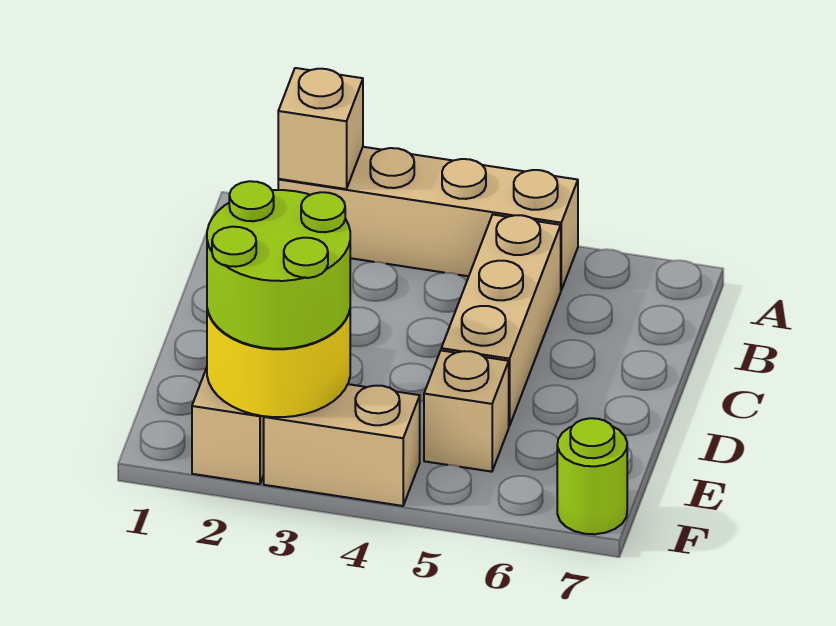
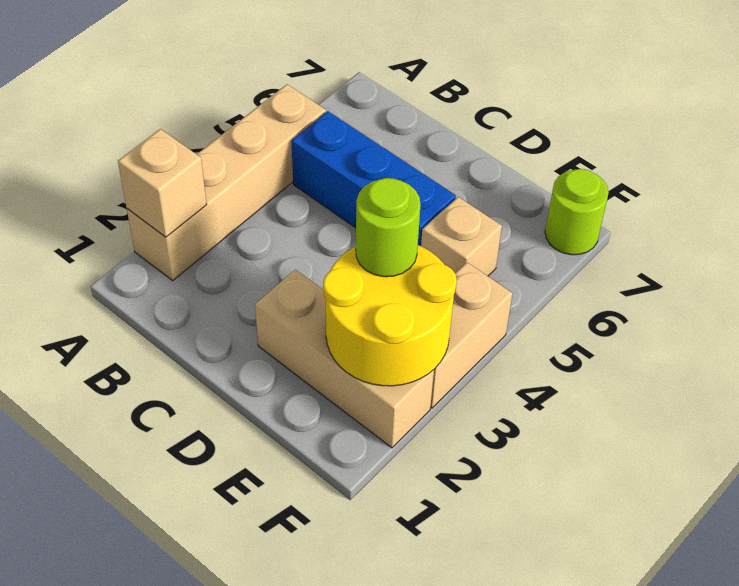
tan 1x3 brick [441,215,561,426] -> blue 1x3 brick [291,111,456,246]
lime 2x2 round brick [207,181,350,349] -> lime 1x1 round brick [356,178,421,277]

